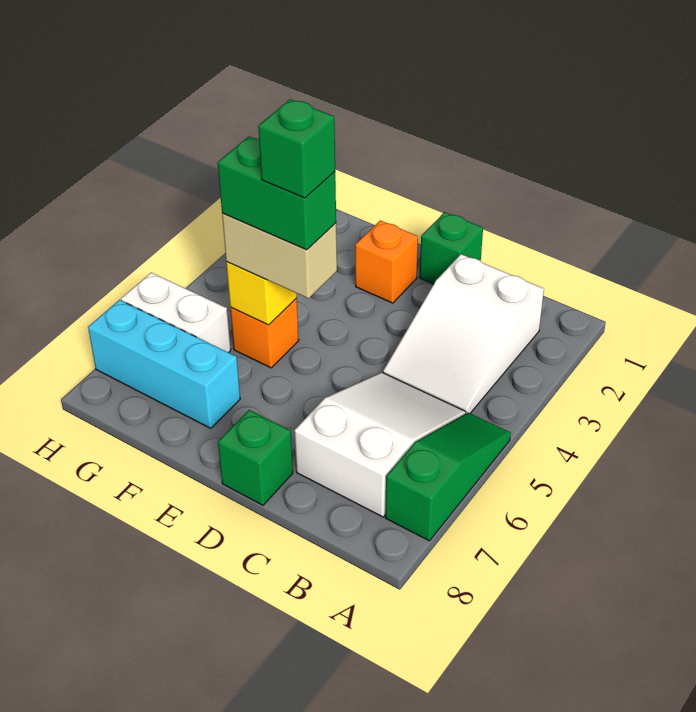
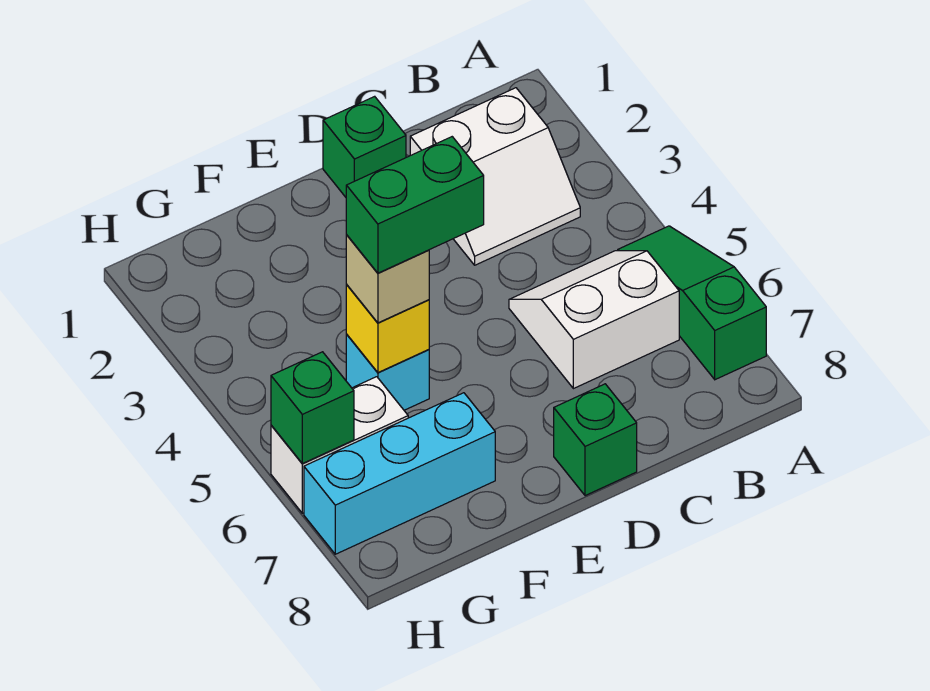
white 2x3 slope [383,254,544,413] -> white 2x2 slope [410,88,580,265]
white 2x3 slope [294,372,466,517] -> white 2x2 slope [509,251,679,389]
orange 1x1 brick [355,220,418,303] -> none
tan 1x2 brick [222,213,337,299] -> tan 1x1 brick [346,235,429,323]
green 1x1 brick [258,99,335,198] -> green 1x1 brick moved to [271,352,354,464]
orange 1x1 brick [230,299,299,368] -> cyan 1x1 brick [346,335,429,410]

